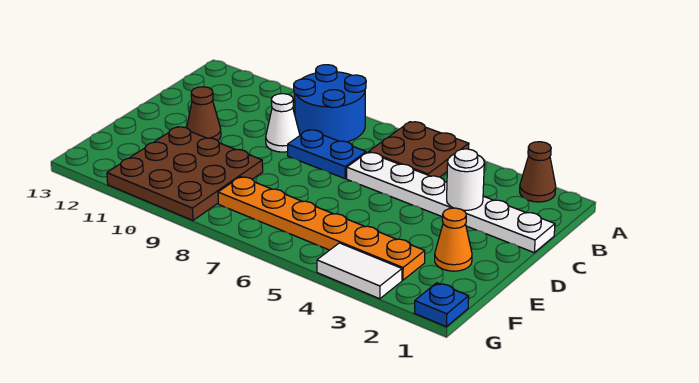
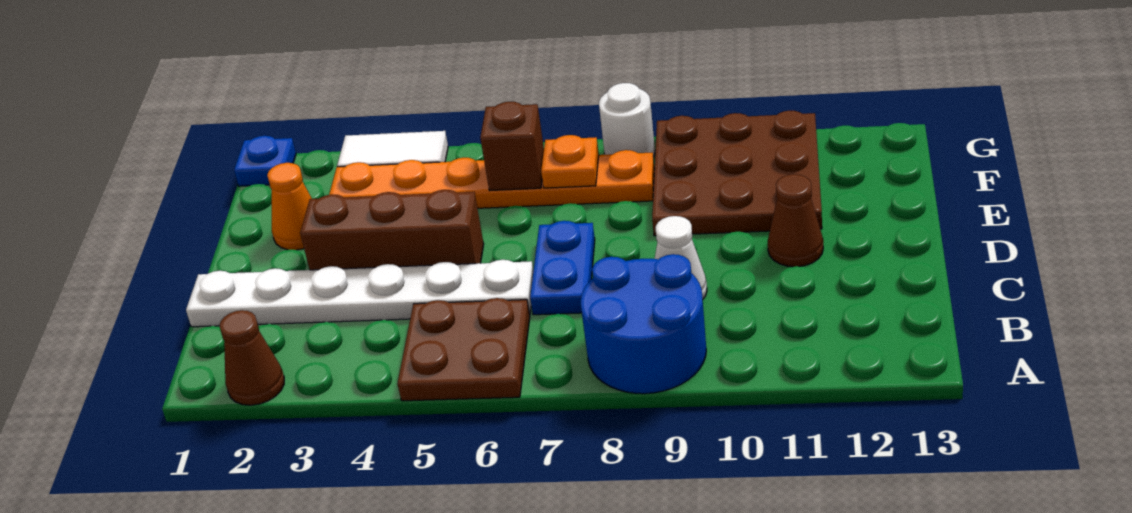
white 1x1 round brick [447,149,484,210] -> white 1x1 round brick moved to [599,83,655,157]
blue 1x2 plate [288,130,366,179] -> blue 1x2 plate turned to [530,221,595,315]
none -> brown 1x3 brick [300,190,484,270]
none -> brown 1x1 brick [480,102,544,191]
none -> orange 1x1 plate [541,135,599,188]

